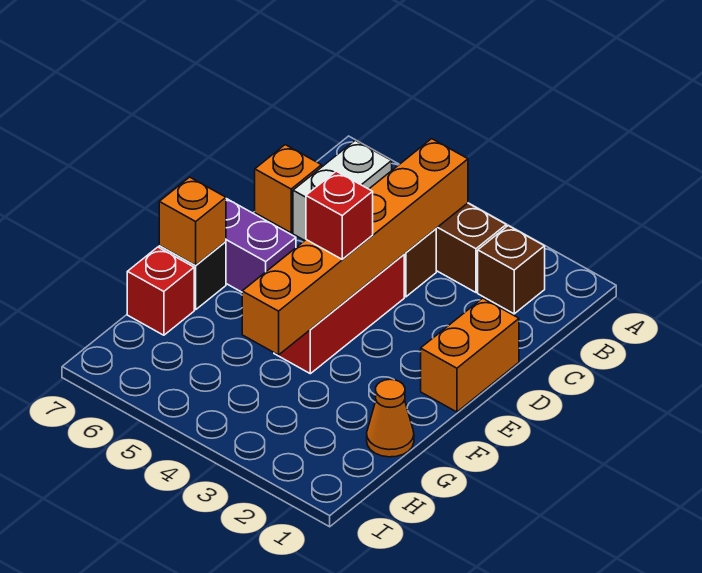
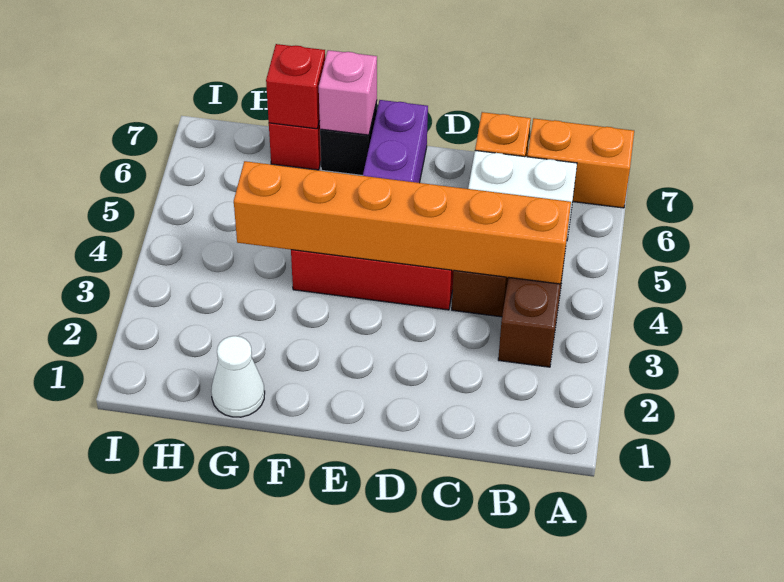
brown 1x1 brick [478,226,545,314] -> none
orange 1x2 brick [421,298,519,412] -> orange 1x2 brick moved to [527,118,634,208]
red 1x1 brick [306,171,373,259] -> red 1x1 brick moved to [266,44,325,129]
orange 1x1 brick [159,177,226,265] -> pink 1x1 brick [319,50,377,135]
orange 1x1 cone [367,379,414,457] -> white 1x1 cone [211,336,265,417]

